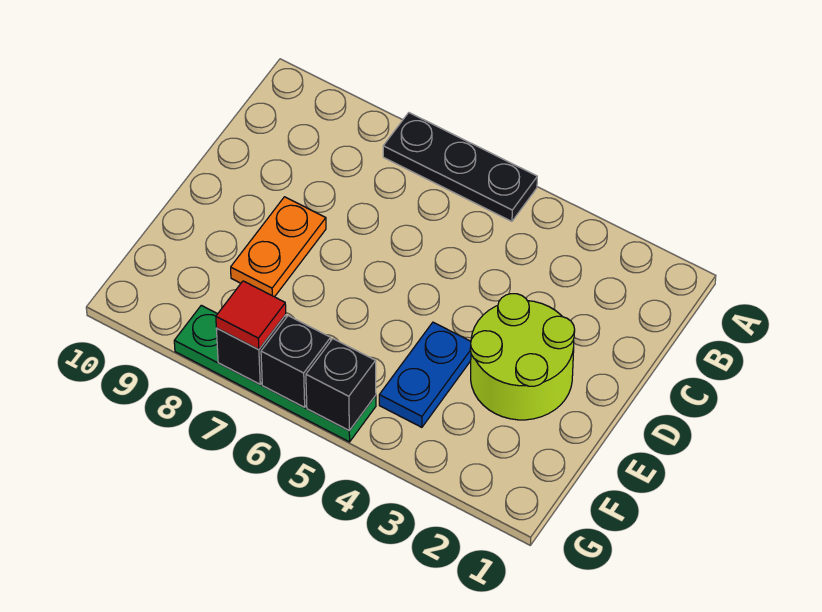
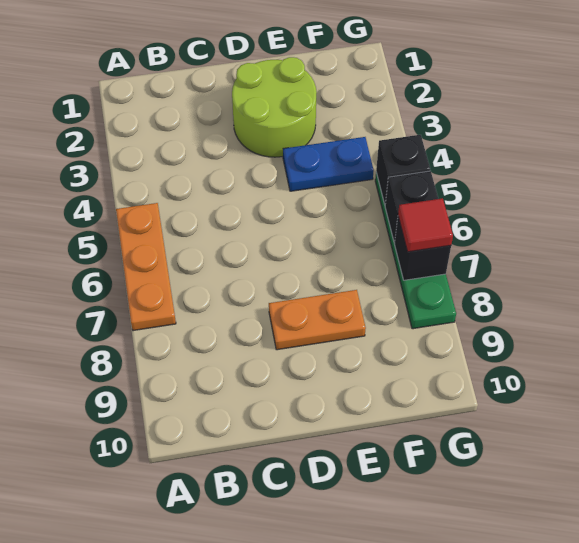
black 1x3 plate [383,113,537,221] -> orange 1x3 plate [116,203,176,331]

